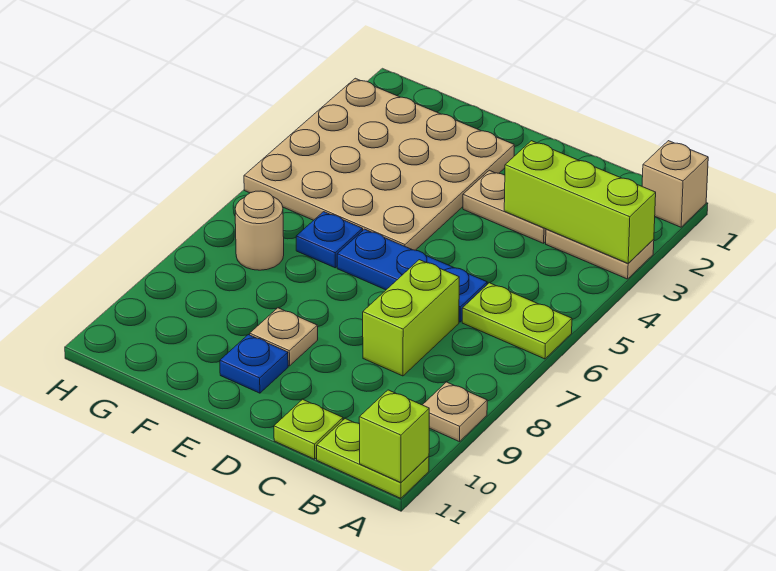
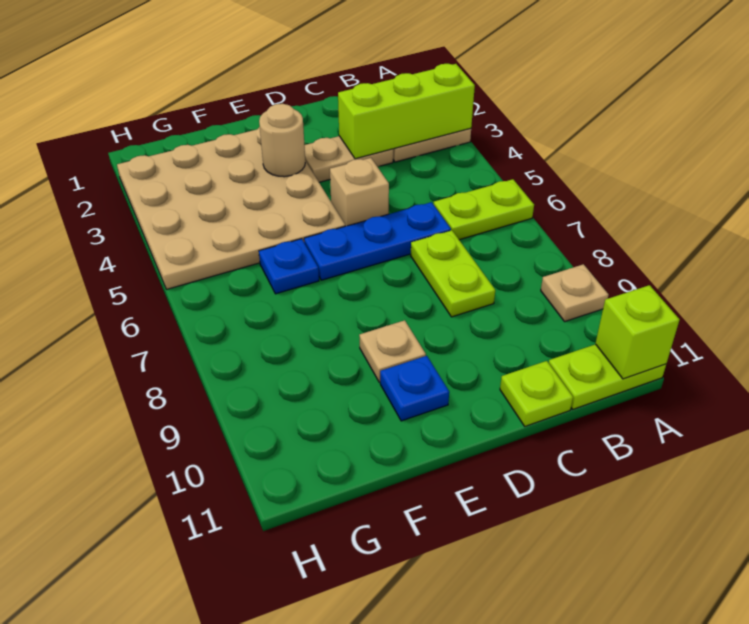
tan 1x1 brick [642,141,708,227] -> tan 1x1 brick moved to [330,158,389,226]
lime 1x2 brick [363,260,459,376] -> lime 1x2 plate [411,230,495,317]
tan 1x1 round brick [235,191,284,270] -> tan 1x1 round brick moved to [259,104,305,177]

